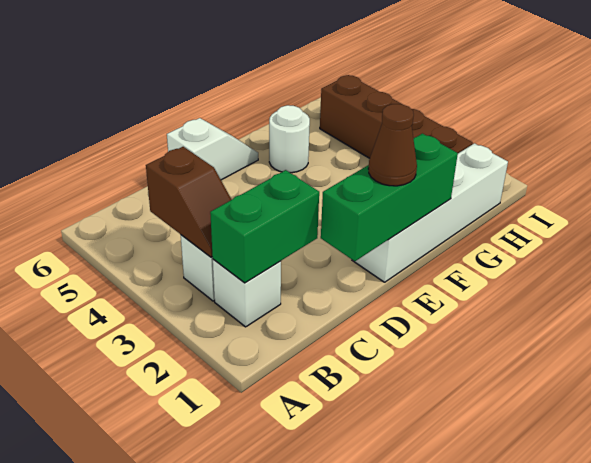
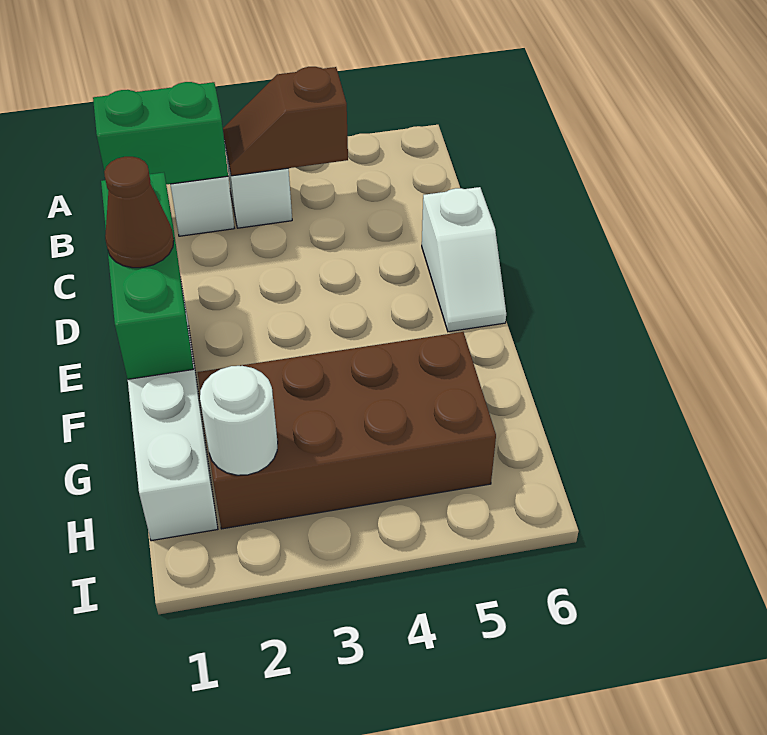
green 1x2 brick [210,170,319,283] -> green 1x2 brick turned to [93,82,228,184]
white 1x1 round brick [269,105,310,173] -> white 1x1 round brick moved to [200,366,278,475]
brown 1x4 brick [320,75,473,158] -> brown 2x4 brick [197,332,496,529]

